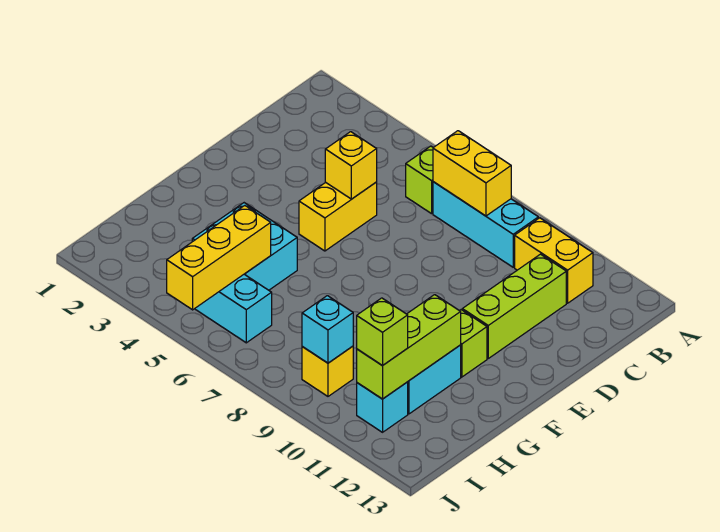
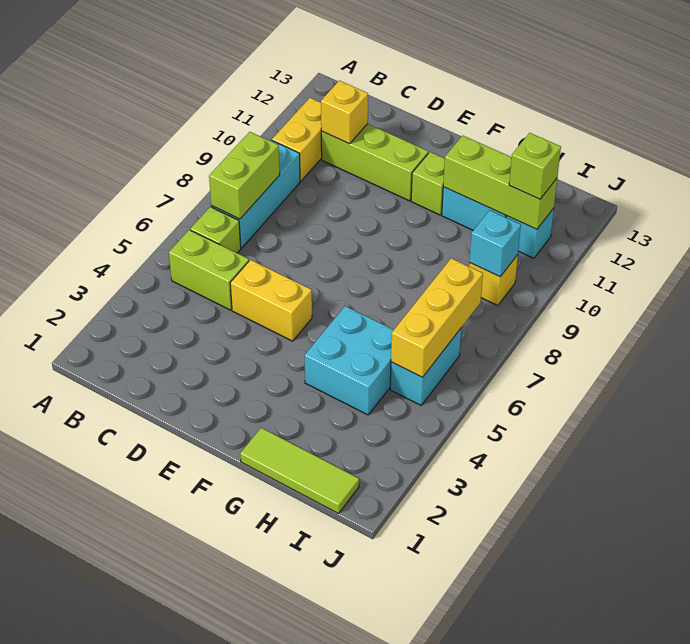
none -> lime 1x2 brick [169,230,249,310]
yellow 1x2 brick [433,131,511,216] -> lime 1x2 brick [209,132,280,219]
yellow 1x1 brick [325,132,377,199] -> yellow 1x1 brick moved to [321,81,368,144]
none -> lime 1x3 tile [240,428,359,514]
yellow 1x3 brick [167,206,271,310] -> yellow 1x3 brick turned to [391,258,483,377]

